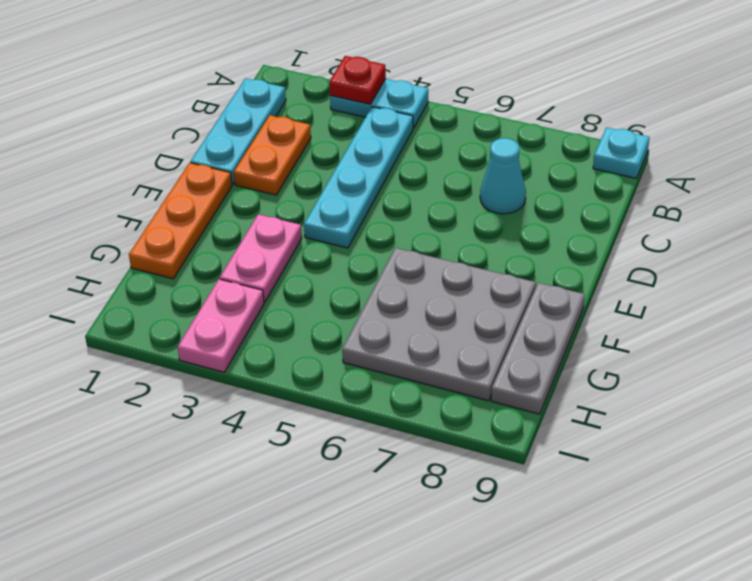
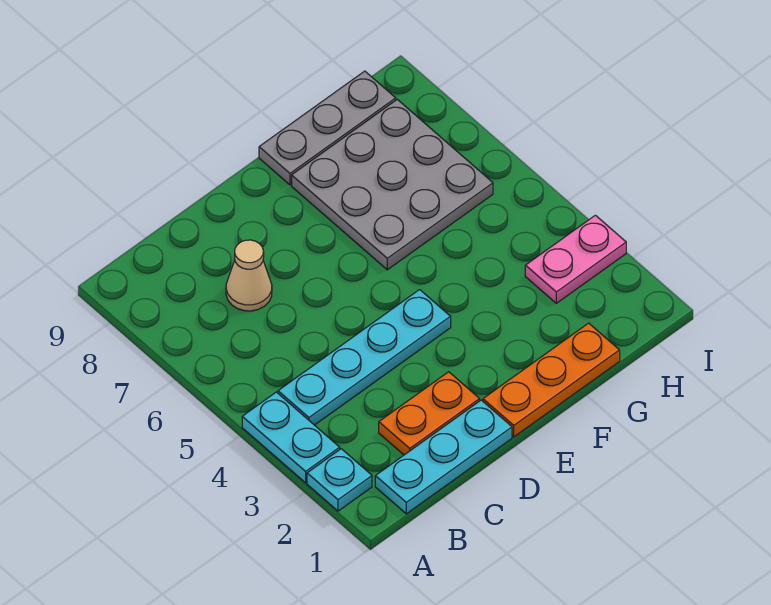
red 1x1 plate [329,56,386,104] -> none
cyan 1x1 plate [593,127,649,178] -> cyan 1x1 plate moved to [307,449,372,511]
cyan 1x1 cone [480,138,526,214] -> tan 1x1 cone [226,240,272,311]
pink 1x2 plate [220,214,302,302] -> none

